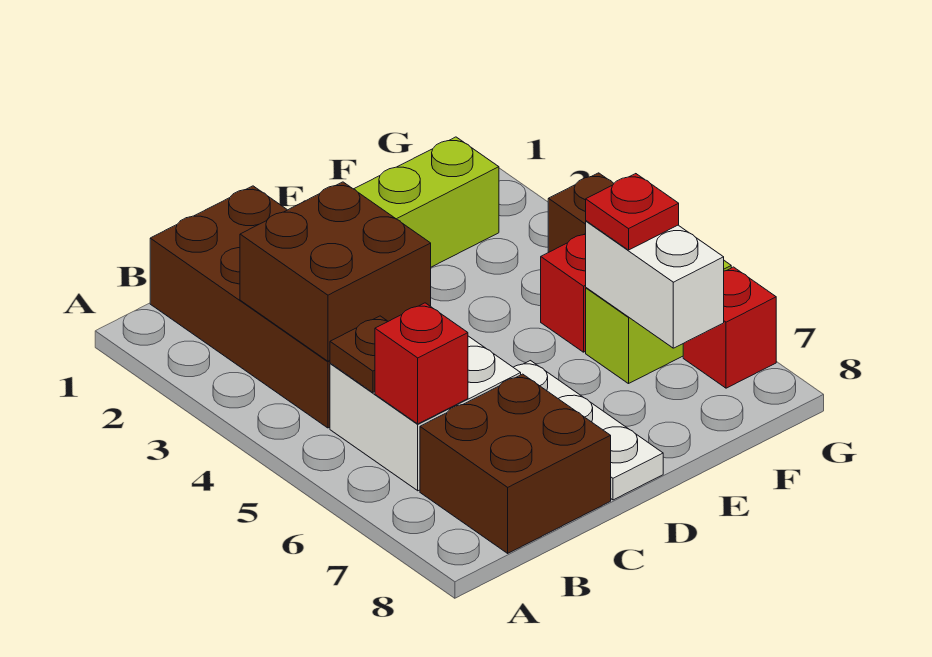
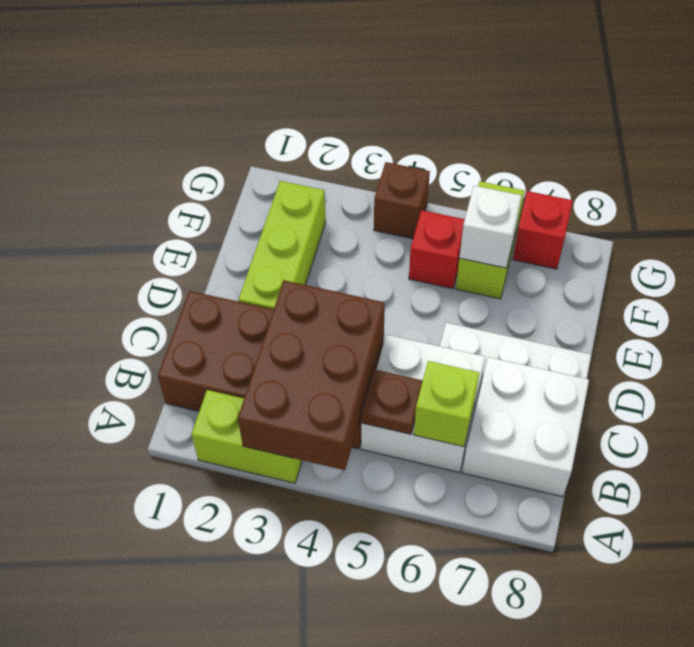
none -> lime 1x2 brick [192,390,302,483]
brown 2x2 brick [240,182,431,361] -> brown 2x3 brick [238,280,385,470]
red 1x1 brick [375,303,468,424] -> lime 1x1 brick [414,361,479,447]
brown 2x2 brick [420,374,611,553] -> white 2x2 brick [462,357,589,497]
white 1x2 brick [586,221,724,348] -> white 1x1 brick [459,186,521,268]
red 1x1 plate [586,174,679,250] -> none

